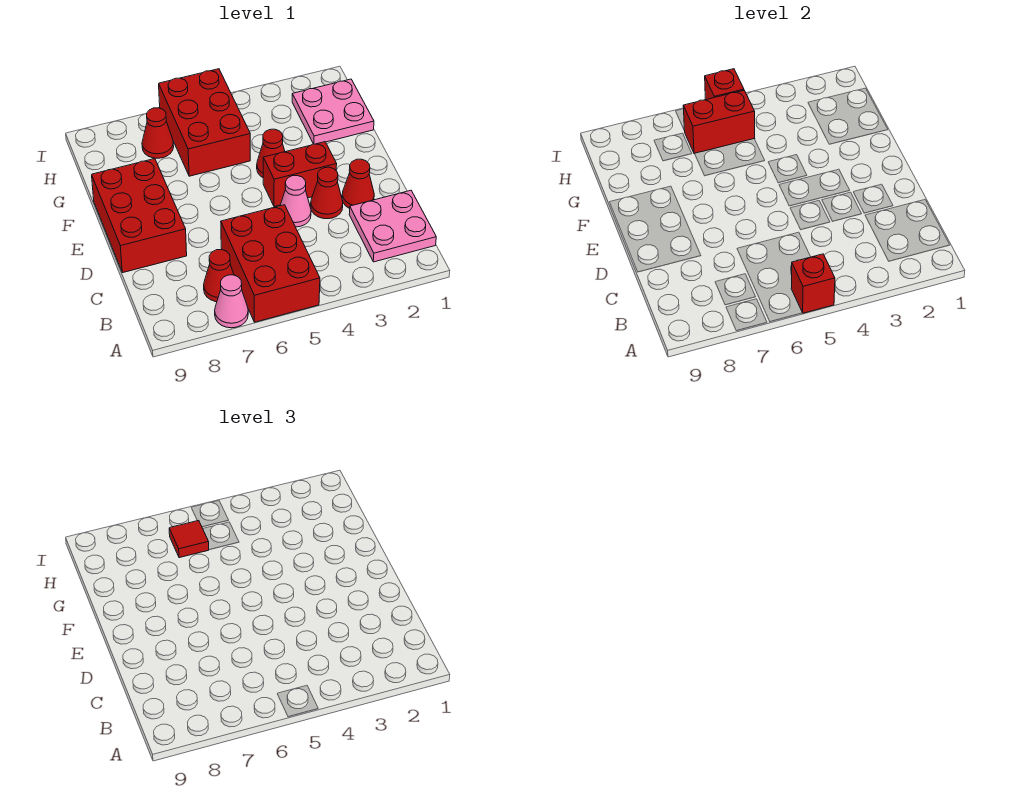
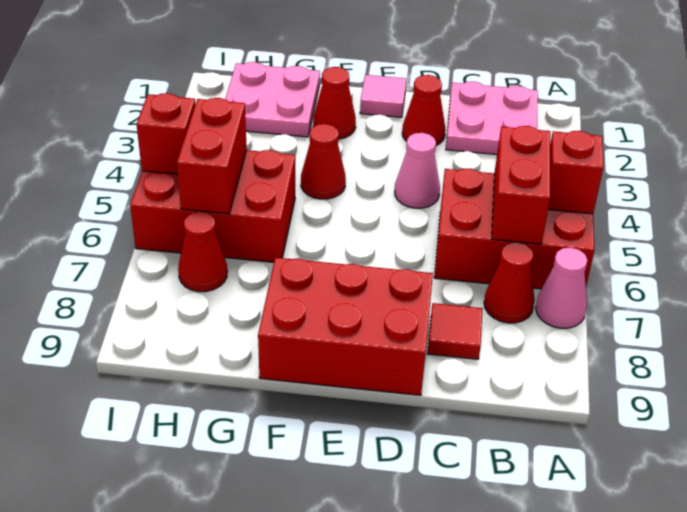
red 1x1 cone [311,167,343,219] -> red 1x1 cone moved to [313,67,356,139]
none -> pink 1x1 tile [360,75,406,117]
red 1x2 brick [263,142,337,207] -> red 1x2 brick moved to [492,126,550,244]
red 1x1 tile [169,521,209,558] -> red 1x1 tile moved to [428,303,483,359]

